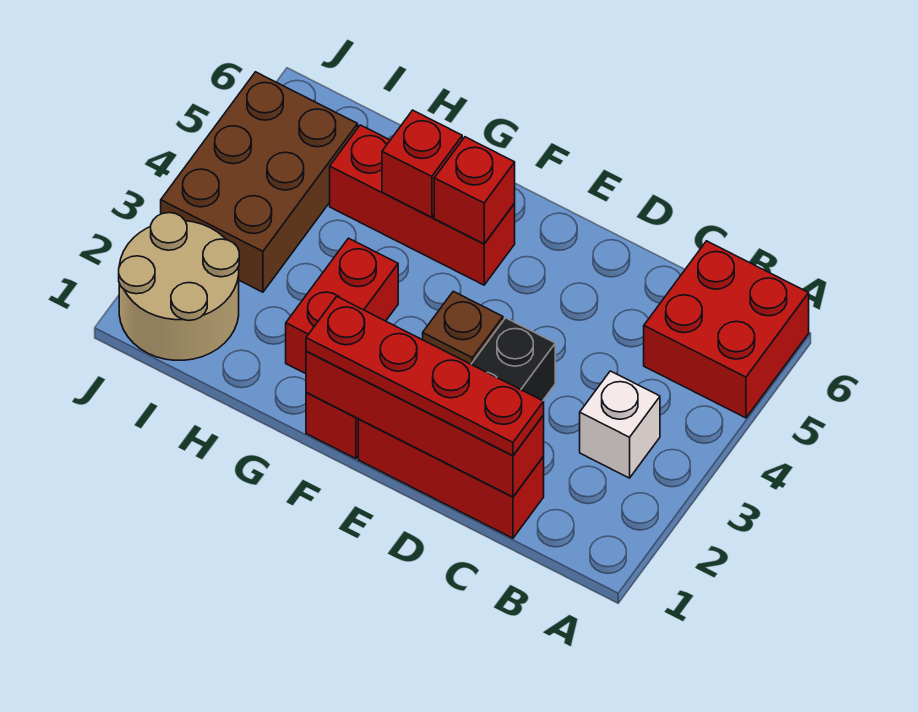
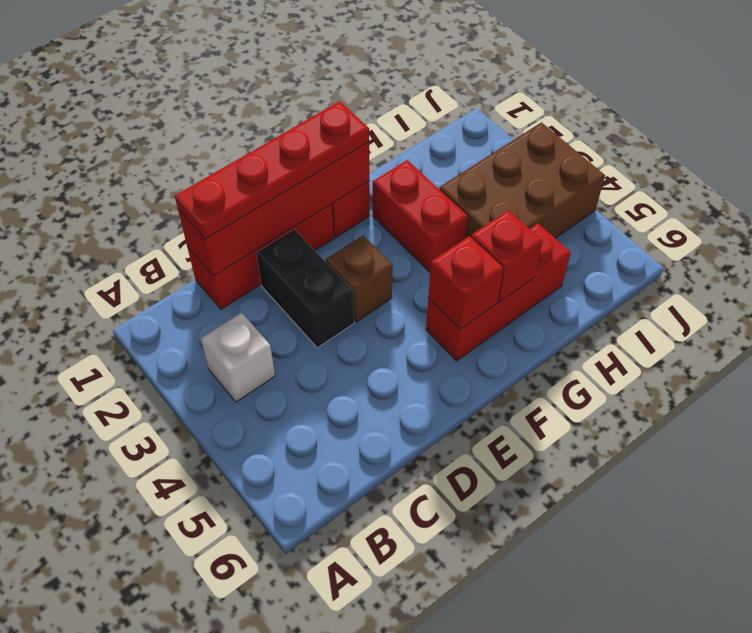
red 2x2 brick [644,241,809,418] -> none
tan 2x2 round brick [119,213,239,360] -> none
brown 2x3 brick [161,72,358,292] -> brown 2x3 brick turned to [439,122,605,238]

